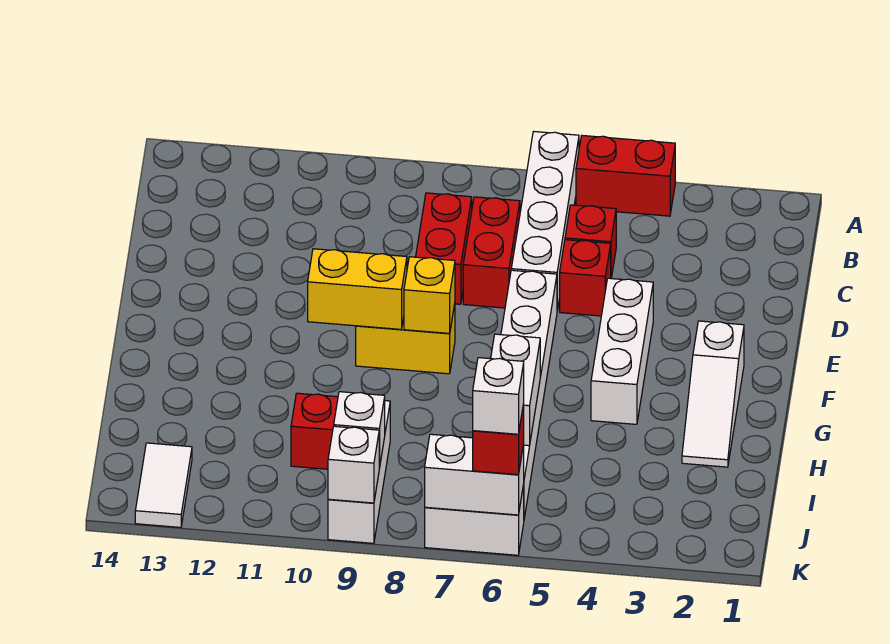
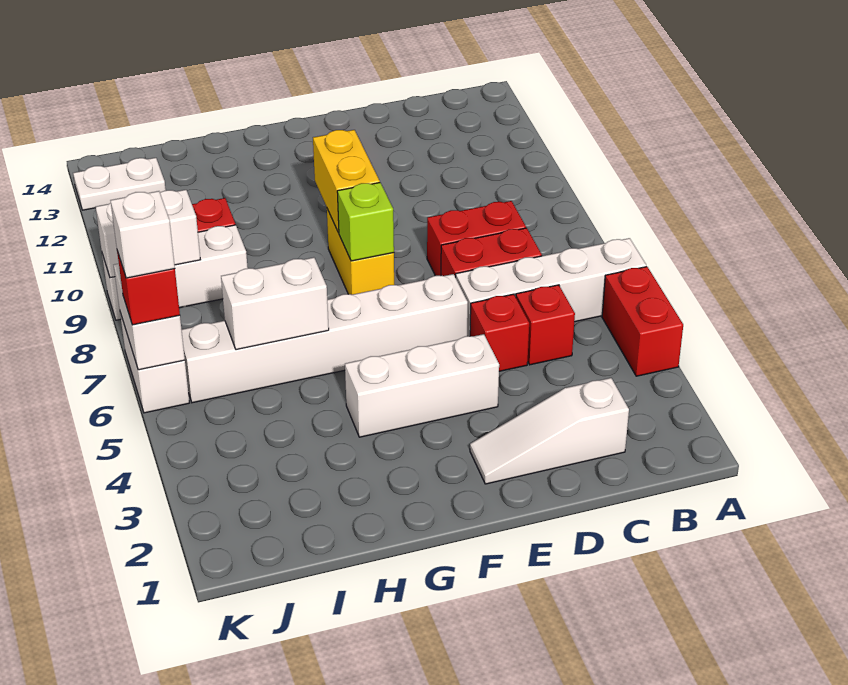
white 1x3 slope [682,321,744,467] -> white 1x3 slope moved to [470,378,629,484]
yellow 1x1 brick [404,257,455,333] -> lime 1x1 brick [337,183,394,261]
white 1x2 tile [135,443,192,527] -> white 1x2 plate [73,158,166,210]

